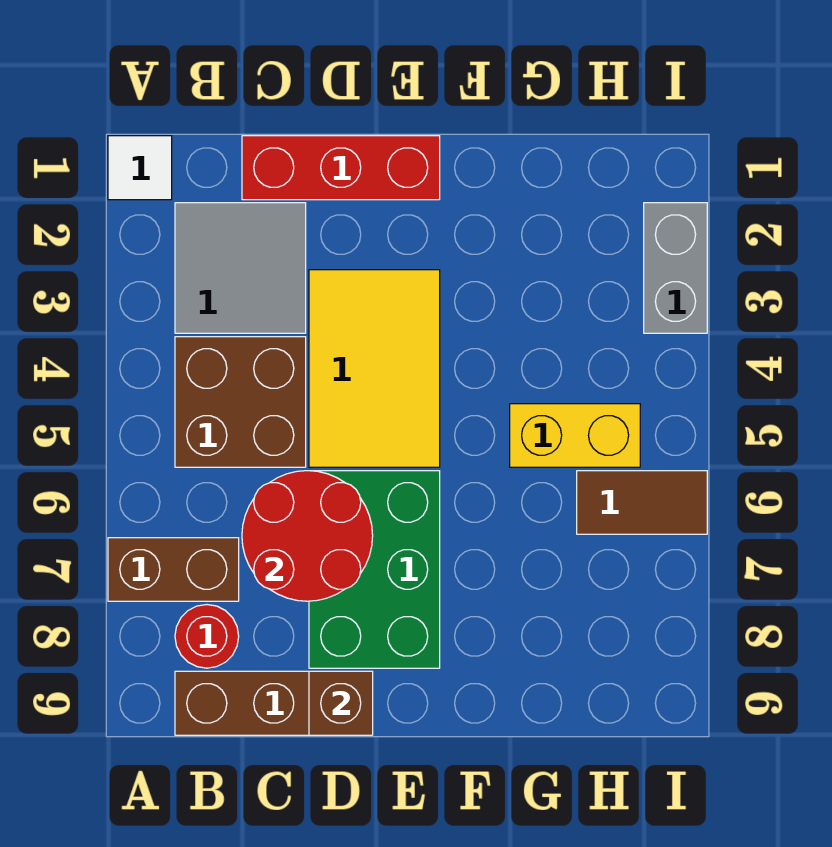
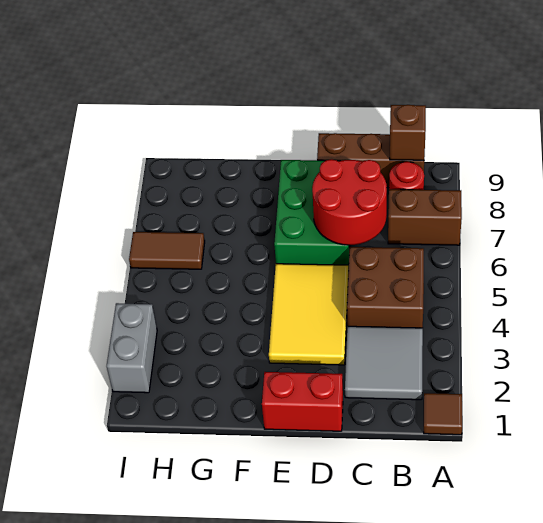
white 1x1 tile [108,136,172,200] -> brown 1x1 tile [424,393,462,435]
red 1x3 brick [242,136,440,200] -> red 1x2 brick [262,372,343,431]
brown 1x1 brick [309,671,373,735] -> brown 1x1 brick moved to [390,105,426,160]
yellow 1x2 brick [510,404,640,467] -> none

